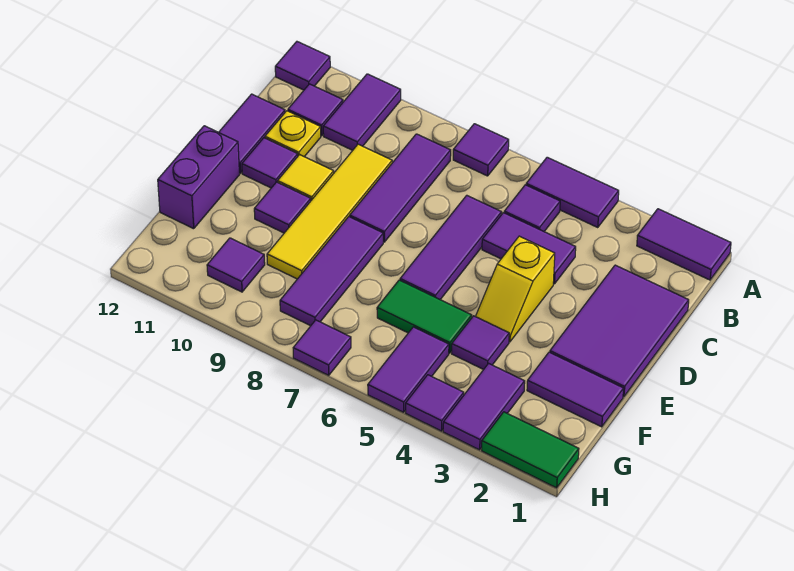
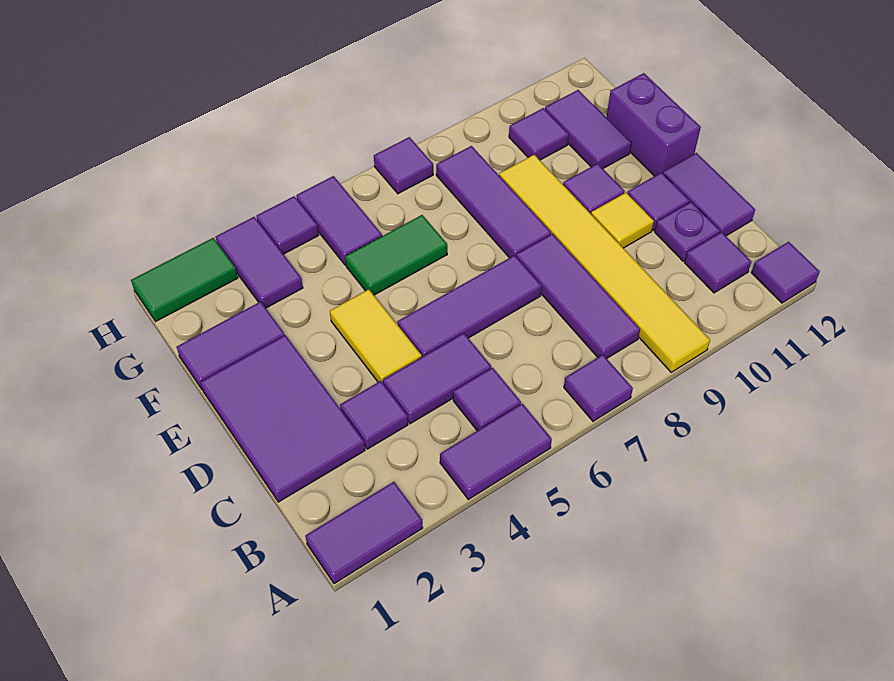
purple 1x2 tile [323,74,401,150] -> purple 1x2 tile moved to [545,90,631,168]
purple 1x3 tile [400,195,502,300] -> purple 1x3 tile turned to [397,255,542,357]
yellow 1x4 tile [267,144,392,279] -> yellow 1x6 tile [499,155,710,372]
yellow 1x1 plate [265,111,321,157] -> purple 1x1 plate [655,202,720,261]
yellow 1x2 slope [475,236,555,342] -> yellow 1x2 tile [330,289,422,383]
purple 1x1 tile [452,316,509,370] -> purple 1x1 tile moved to [340,381,408,449]

